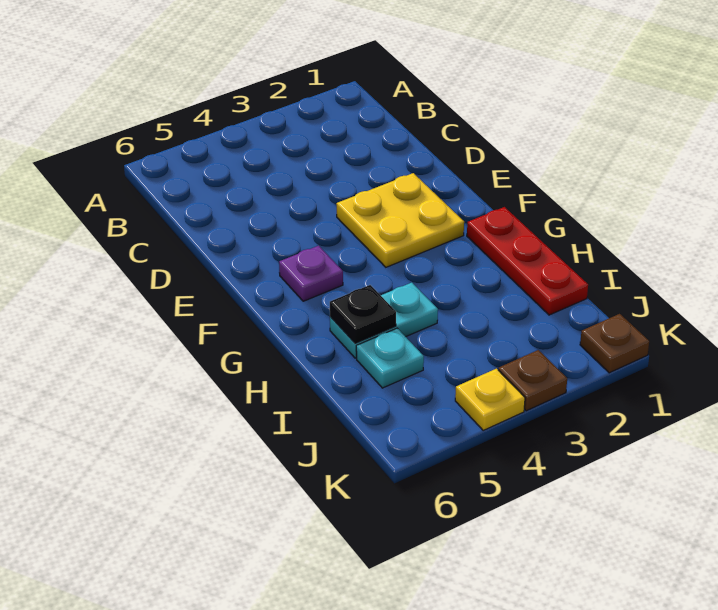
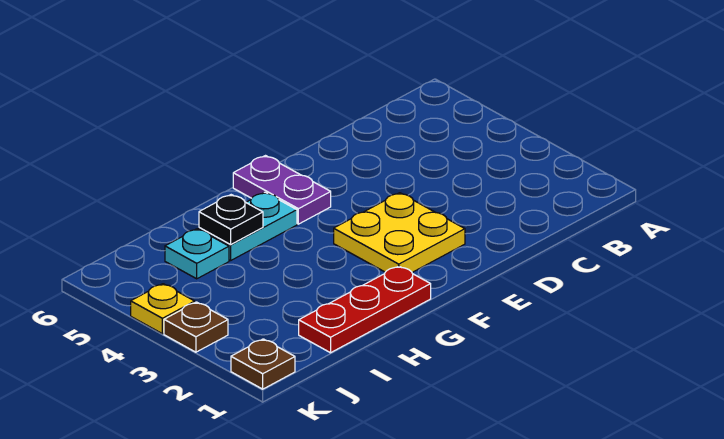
purple 1x1 plate [279,246,343,301] -> purple 1x2 plate [233,156,331,224]
cyan 1x2 plate [330,283,438,358] -> cyan 1x2 plate turned to [199,192,297,260]

